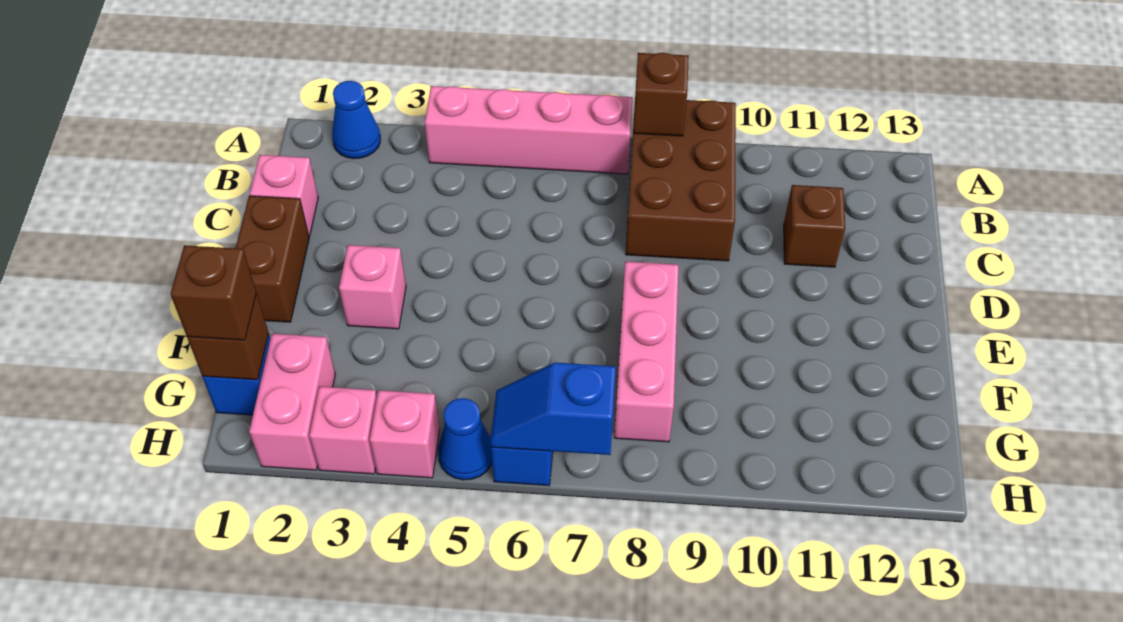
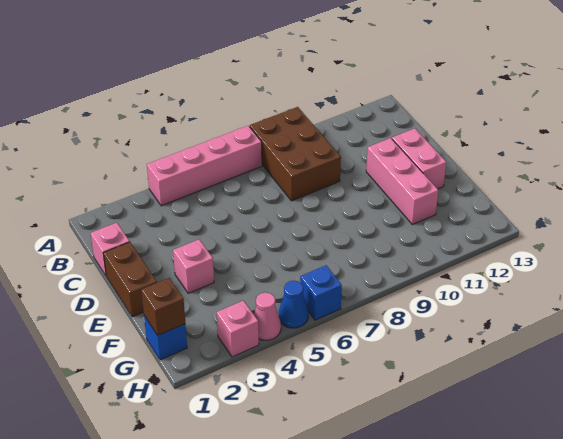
blue 1x1 cone [332,81,380,159] -> none
brown 1x1 brick [633,53,689,136] -> none
brown 1x1 brick [784,185,845,267] -> none
pink 1x3 brick [614,261,678,442] -> pink 1x3 brick moved to [366,138,438,225]
brown 1x1 brick [170,245,256,340] -> none
pink 1x2 brick [249,334,335,470] -> pink 1x2 brick moved to [392,128,446,189]
pink 1x1 brick [370,390,440,478] -> pink 1x1 cone [254,293,281,340]
blue 1x2 slope [491,363,616,455] -> none

